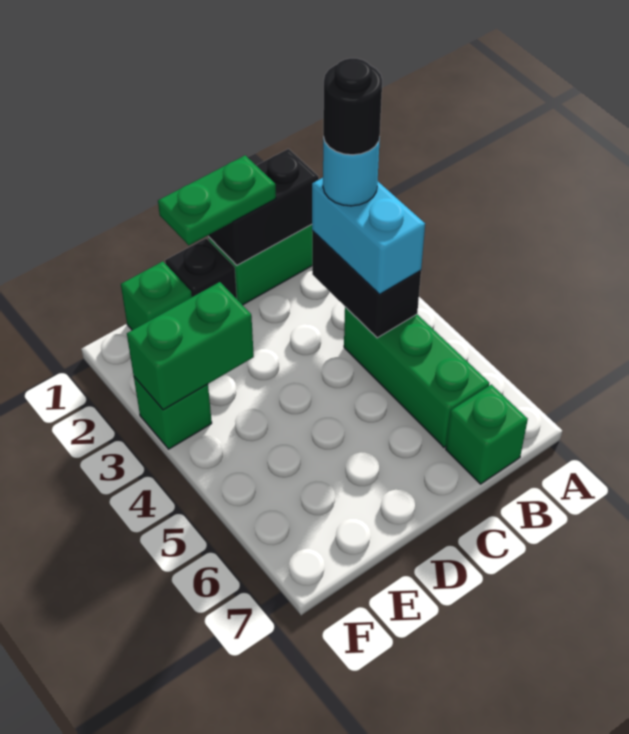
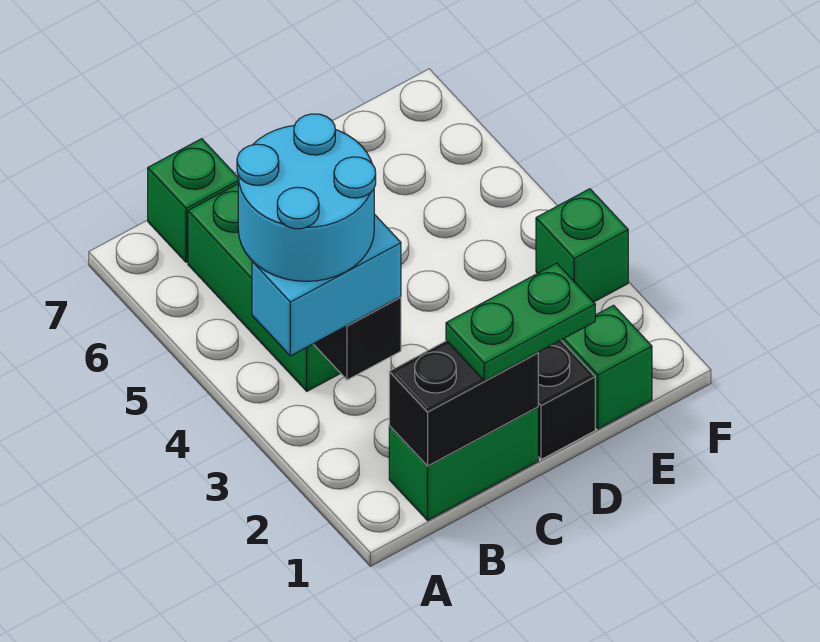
cyan 1x2 brick [312,178,425,294] -> cyan 1x2 brick turned to [252,214,401,356]
cyan 1x1 round brick [323,137,380,206] -> cyan 2x2 round brick [237,114,376,281]
black 1x1 round brick [323,58,382,155] -> none
green 1x2 brick [127,282,254,410] -> none

